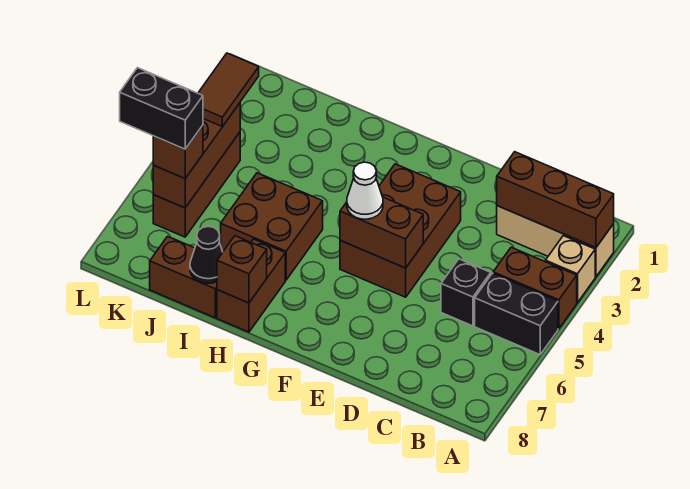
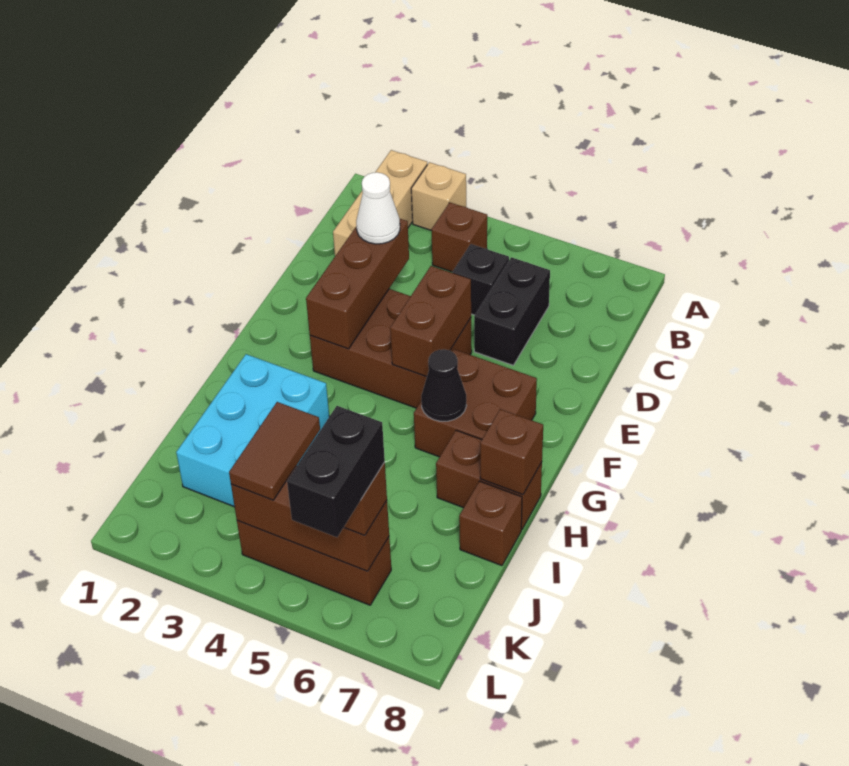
brown 1x3 brick [497,152,614,248] -> brown 1x3 brick moved to [306,219,409,349]
brown 1x2 brick [493,247,577,329] -> brown 1x1 brick [431,202,487,272]
black 1x2 brick [475,273,558,355] -> black 1x2 brick moved to [474,257,550,365]
white 1x1 cone [347,162,383,219] -> white 1x1 cone moved to [356,172,400,244]
none -> cyan 2x3 brick [176,354,329,507]
brown 2x2 brick [221,173,323,280] -> brown 2x2 brick moved to [414,349,537,457]
brown 1x2 brick [150,236,217,318] -> brown 1x1 brick [459,481,522,566]
black 1x1 cone [190,226,223,283] -> black 1x1 cone moved to [421,349,467,421]
brown 1x2 tile [198,53,259,127] -> brown 1x2 tile turned to [229,402,320,500]

